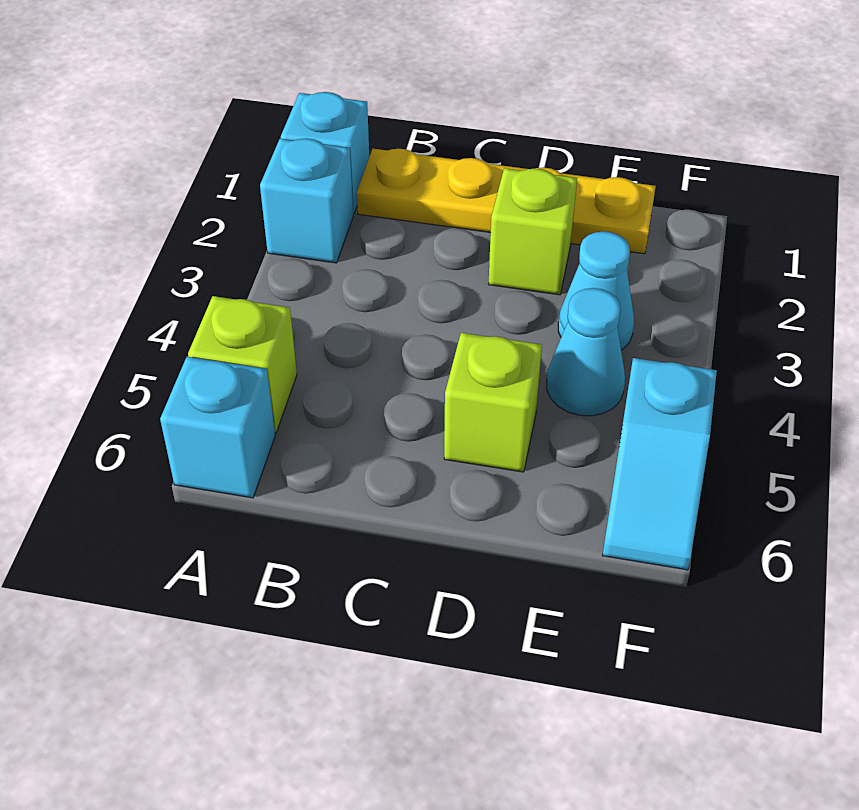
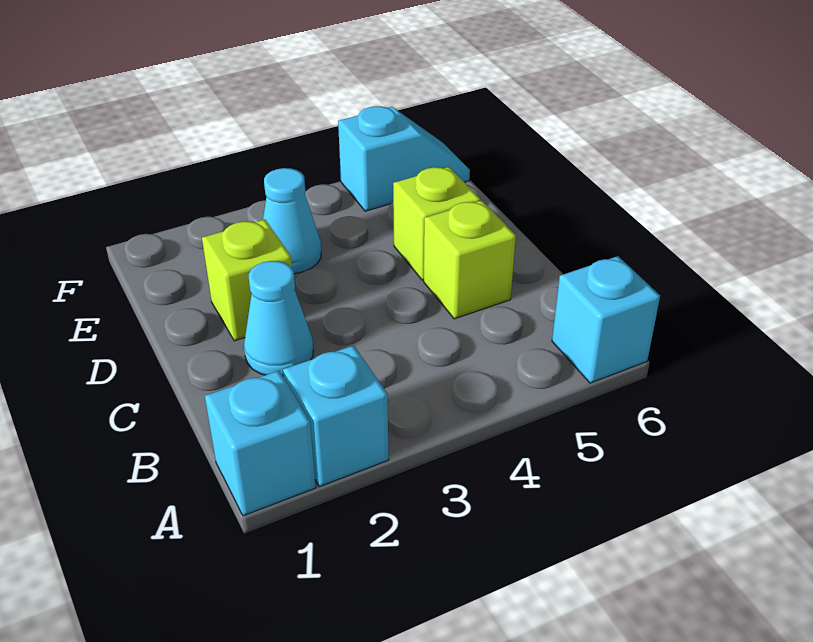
lime 1x1 brick [188,296,297,433] -> lime 1x1 brick moved to [424,201,516,319]
yellow 1x4 plate [357,149,656,254] -> none
cyan 1x1 cone [547,288,625,416] -> cyan 1x1 cone moved to [244,261,313,376]

